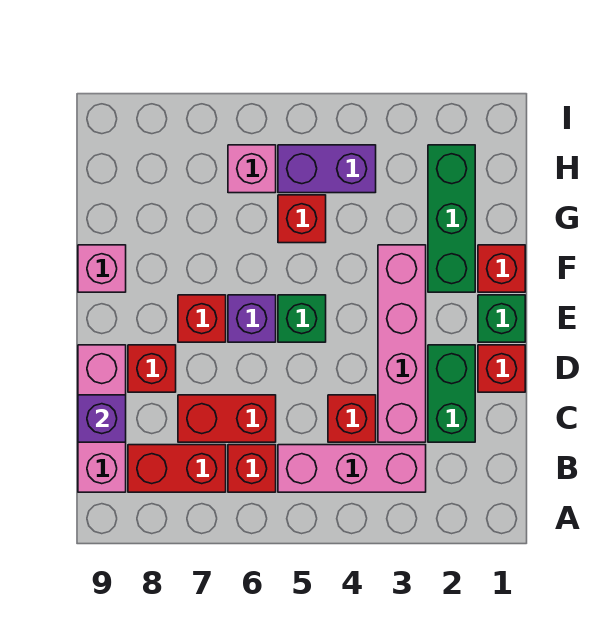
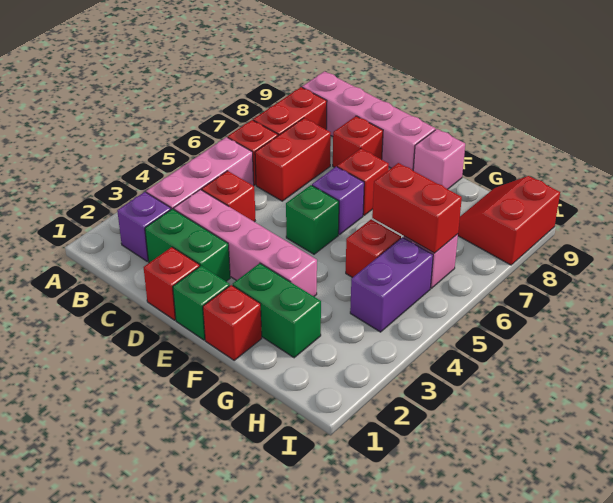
pink 1x3 brick [78,345,126,492] -> pink 1x4 brick [302,71,436,170]
purple 1x1 brick [78,395,126,442] -> purple 1x1 brick moved to [117,192,171,261]
green 1x3 brick [428,145,475,292] -> green 1x2 brick [233,263,321,358]
none -> red 1x2 brick [372,163,462,253]
none -> red 2x2 slope [458,176,560,265]

